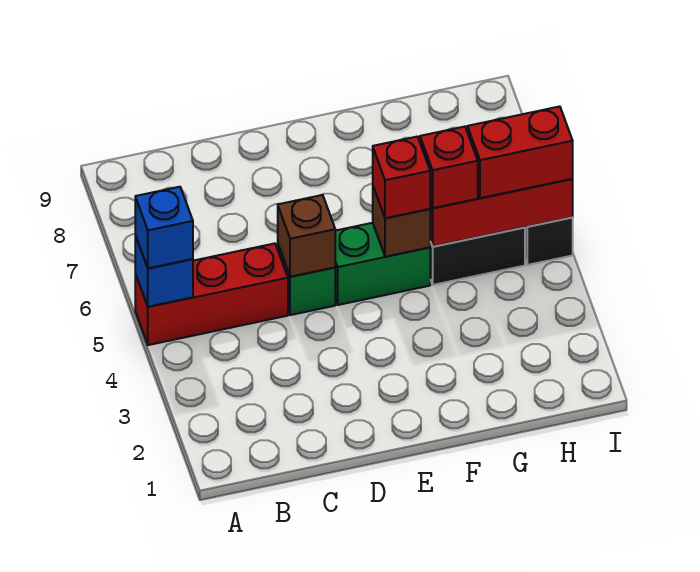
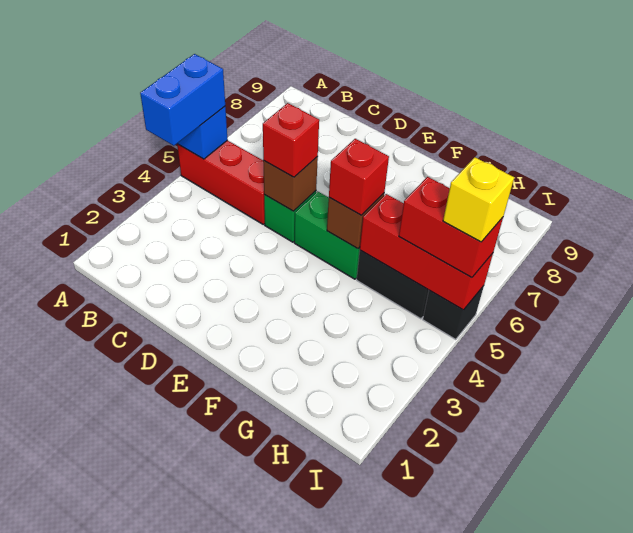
blue 1x1 brick [135,187,193,268] -> blue 1x2 brick [140,54,225,146]
red 1x1 brick [420,127,478,208] -> red 1x1 brick moved to [263,103,319,177]
none -> yellow 1x1 brick [443,157,514,242]

